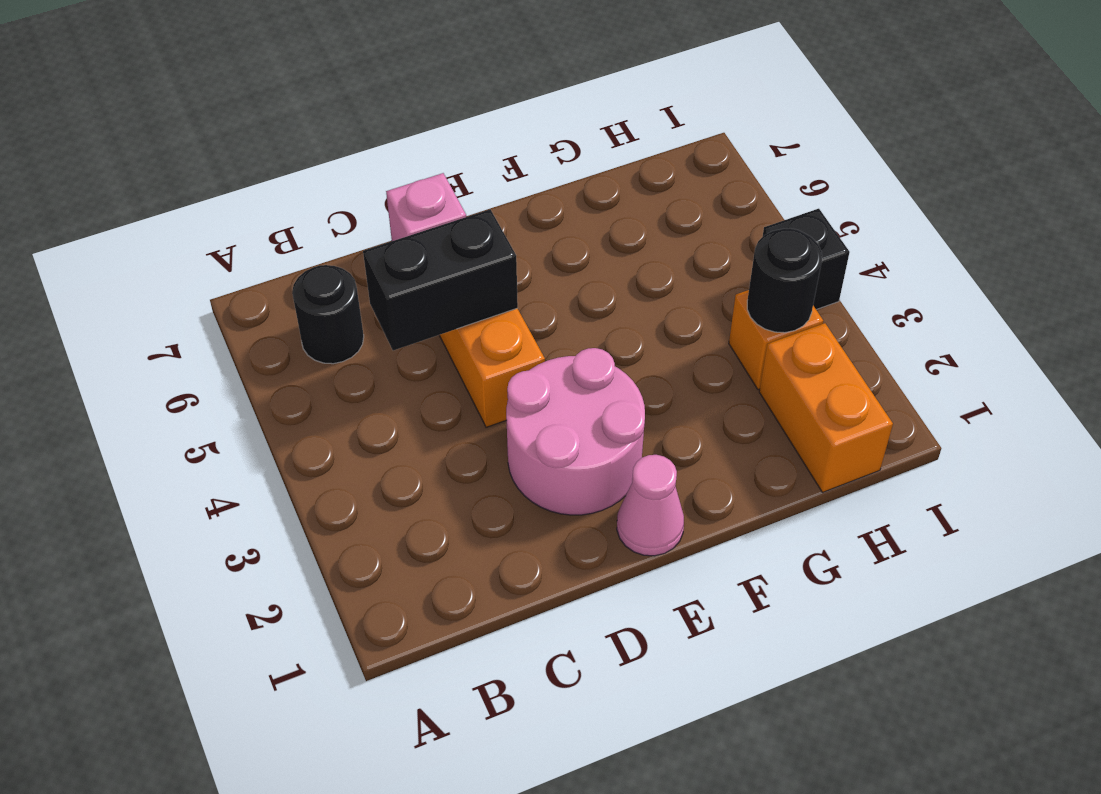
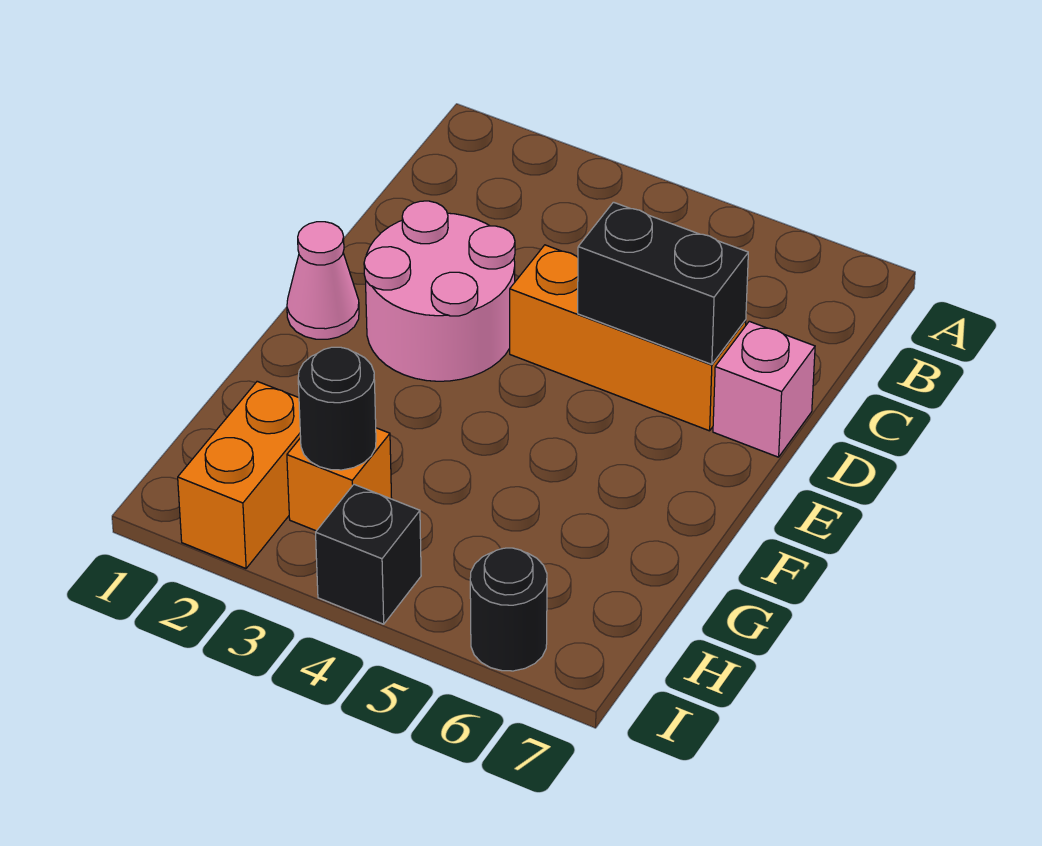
black 1x1 round brick [292,265,364,364] -> black 1x1 round brick moved to [470,548,547,671]
black 1x2 brick [363,209,518,351] -> black 1x2 brick turned to [578,202,748,364]
orange 1x2 brick [759,323,893,492] -> orange 1x2 brick turned to [178,381,301,568]

